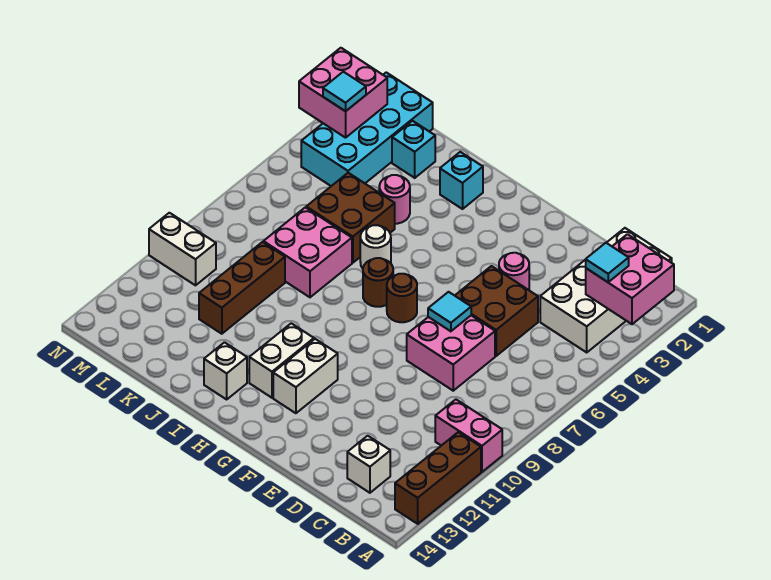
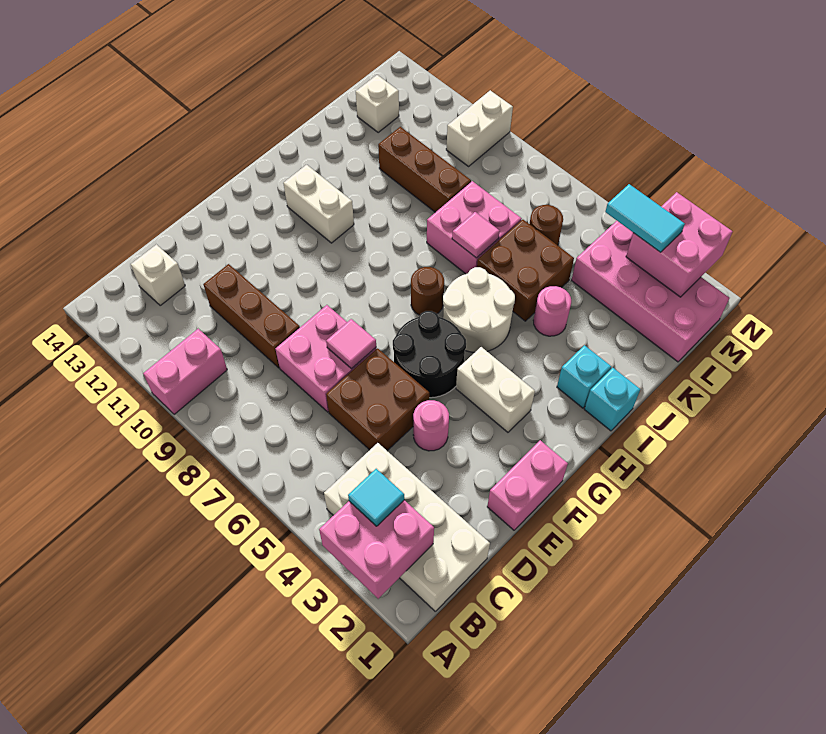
brown 1x3 brick [395,432,481,524] -> brown 1x3 brick moved to [203,264,300,368]
none -> pink 1x2 brick [487,440,568,530]
cyan 1x1 tile [428,292,471,331] -> pink 1x1 tile [326,319,376,369]
none -> black 2x2 round brick [393,311,466,398]
brown 1x1 round brick [387,274,417,322] -> brown 1x1 round brick moved to [530,205,563,245]
white 1x2 brick [273,339,338,413] -> white 1x2 brick moved to [456,347,535,432]
white 1x1 round brick [360,225,391,268] -> white 2x2 round brick [443,267,515,352]
white 1x1 brick [204,342,247,399] -> white 1x1 brick moved to [356,75,399,132]
none -> pink 1x1 tile [452,212,500,258]
cyan 1x1 brick [392,121,435,178] -> cyan 1x1 brick moved to [584,368,640,431]
cyan 2x4 brick [301,72,433,186] -> pink 2x4 brick [571,221,729,362]
cyan 1x1 tile [323,72,366,111] -> cyan 1x2 tile [605,184,685,252]

